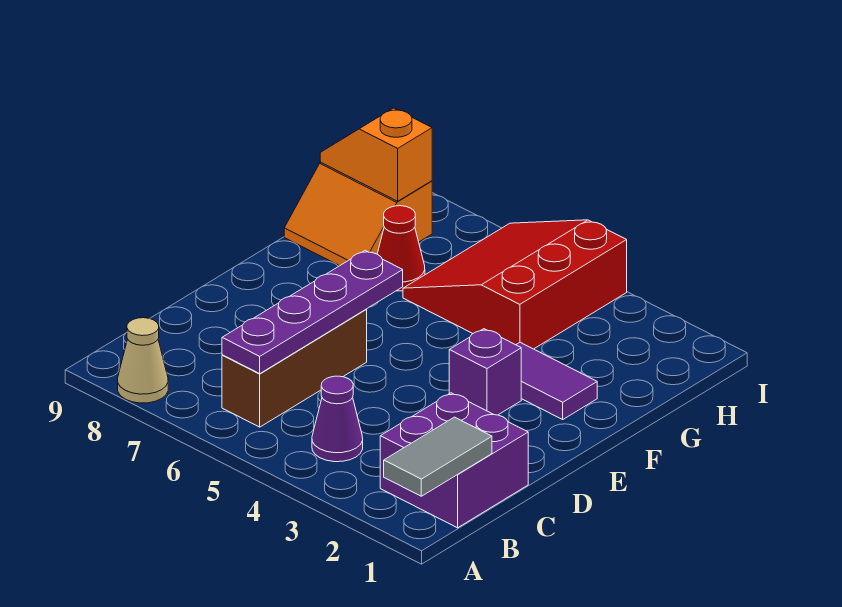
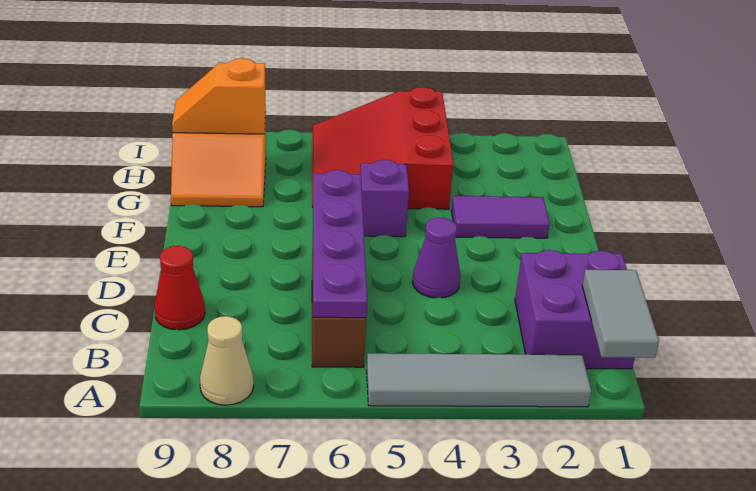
none -> grey 1x4 tile [367,353,591,407]
purple 1x1 cone [312,376,363,462] -> purple 1x1 cone moved to [412,218,461,298]
purple 1x1 brick [449,329,521,415] -> purple 1x1 brick moved to [360,160,409,237]
red 1x1 cone [377,206,425,291] -> red 1x1 cone moved to [154,246,205,330]

